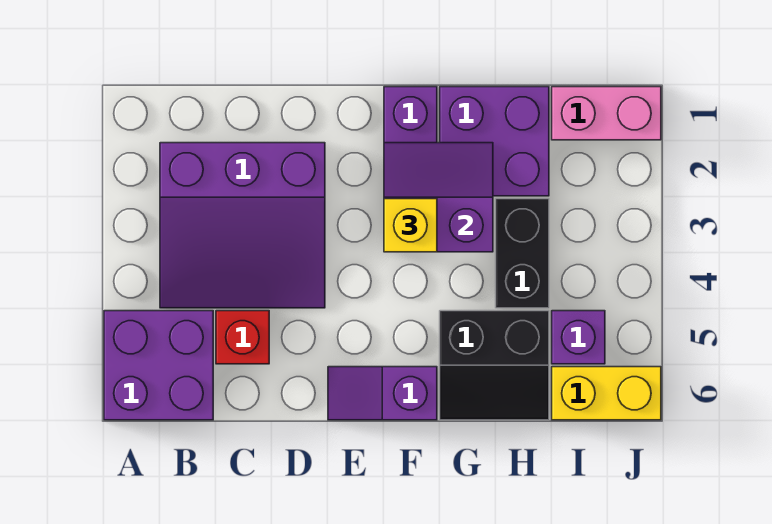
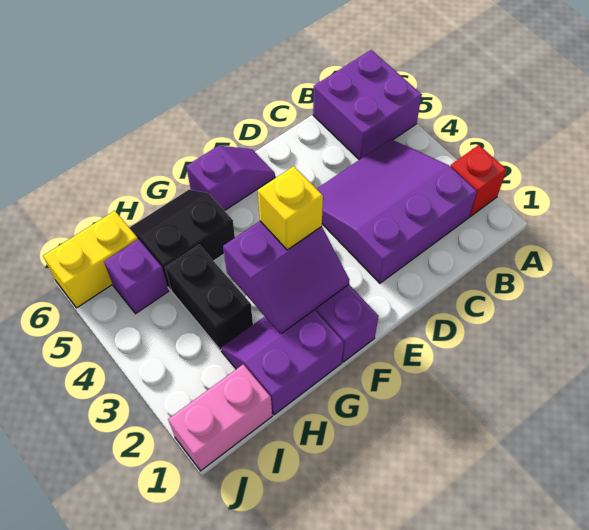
red 1x1 brick [216,311,269,364] -> red 1x1 brick moved to [450,145,507,217]
purple 2x2 brick [440,87,549,196] -> purple 2x2 slope [221,310,344,415]

